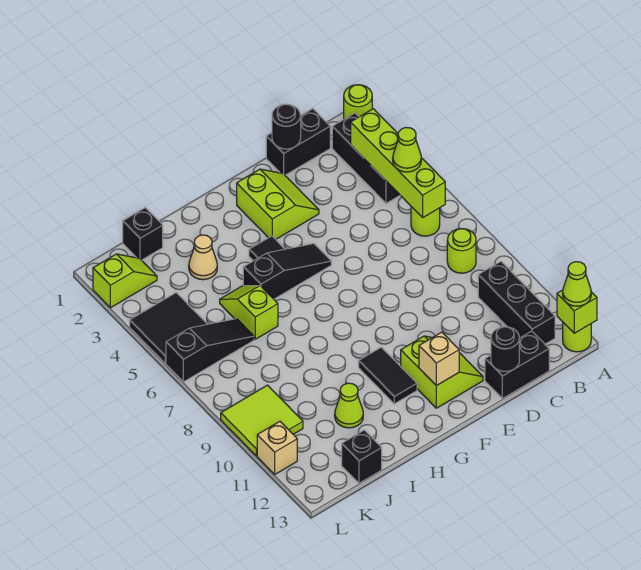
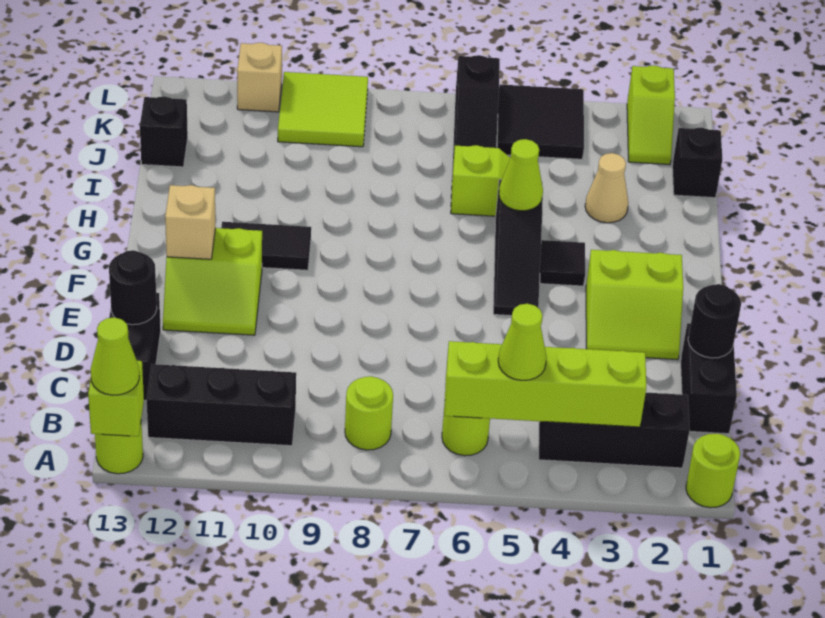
lime 1x1 cone [335,383,363,428] -> lime 1x1 cone moved to [499,139,543,211]

